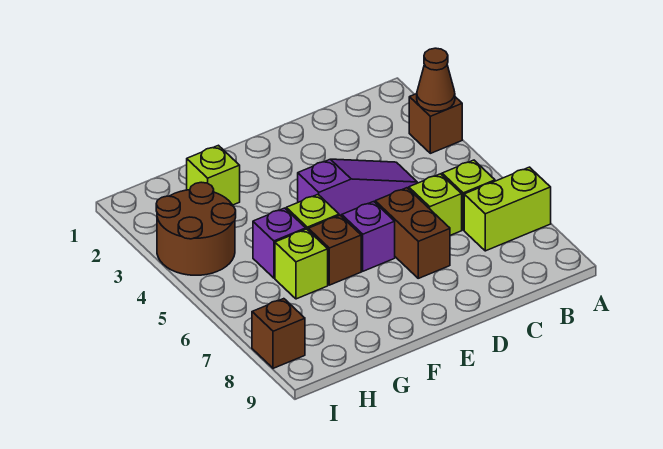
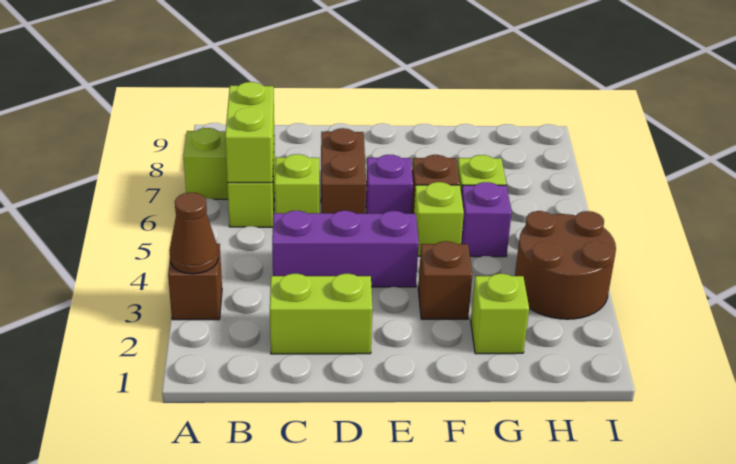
none -> lime 1x2 brick [225,82,274,183]
none -> lime 1x2 brick [270,274,372,354]
purple 1x3 slope [298,159,417,216] -> purple 1x3 brick [272,211,419,287]
brown 1x1 brick [252,299,305,368] -> brown 1x1 brick moved to [418,241,472,319]

